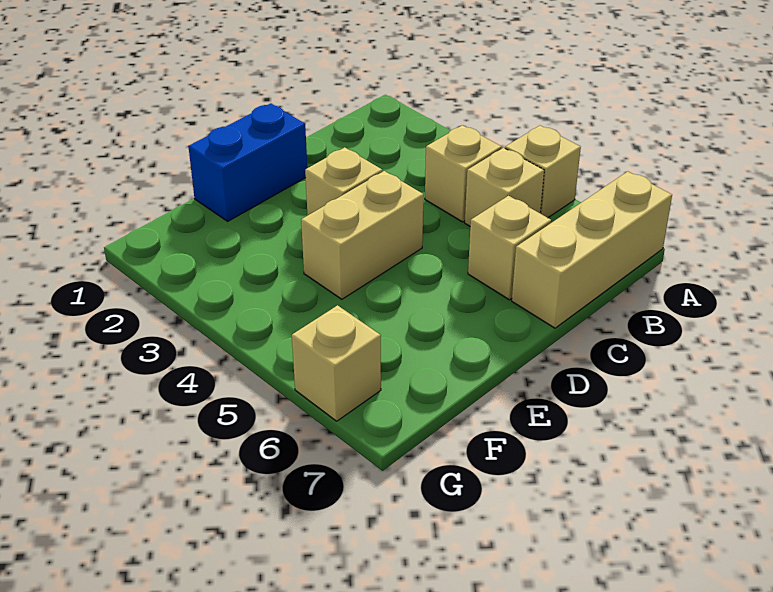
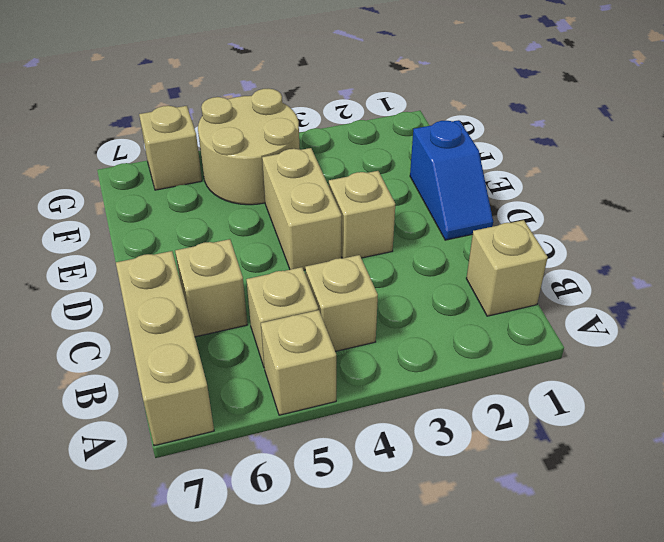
none -> tan 1x1 brick [466,220,548,316]
blue 1x2 brick [188,103,307,221] -> blue 1x2 slope [410,120,493,240]
none -> tan 2x2 round brick [198,88,299,205]

